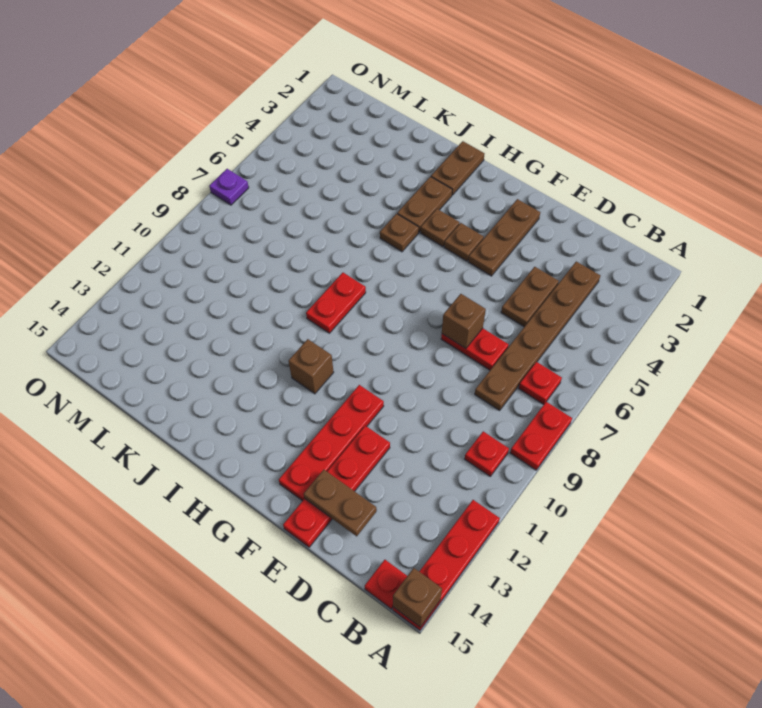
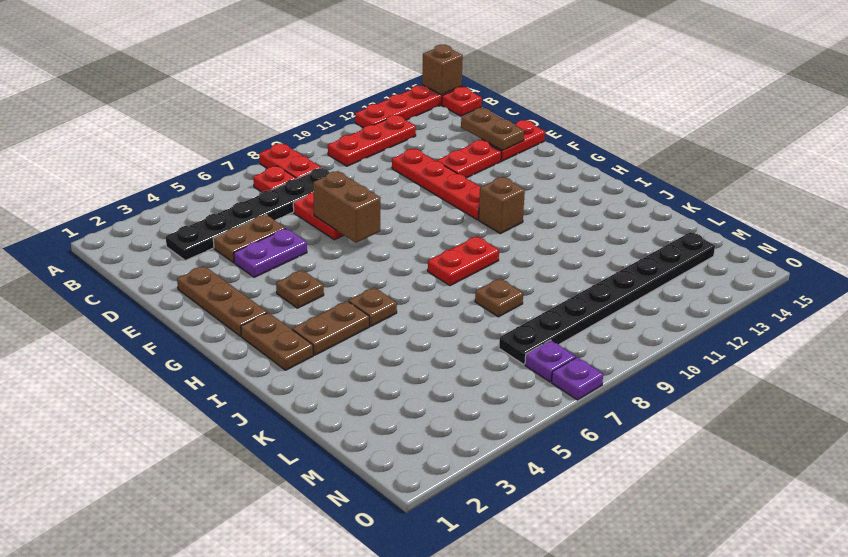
red 1x2 plate [510,402,572,470] -> red 1x2 plate turned to [259,144,321,179]
red 1x1 plate [465,431,509,476] -> red 1x3 plate [328,115,416,166]
brown 1x6 plate [475,261,600,410] -> black 1x6 plate [166,168,329,260]
none -> purple 1x2 plate [234,229,307,277]
brown 1x1 brick [442,294,486,349] -> brown 1x2 brick [313,171,381,243]
brown 1x3 plate [468,199,540,276] -> brown 1x3 plate turned to [177,266,267,336]
red 1x4 plate [279,385,384,501] -> red 1x4 plate turned to [392,149,480,220]
brown 1x1 plate [421,209,460,247] -> brown 1x1 plate moved to [475,278,523,317]
brown 1x2 plate [431,141,484,195] -> brown 1x2 plate turned to [241,313,313,370]
none -> black 1x8 plate [499,232,715,364]
none -> purple 1x1 plate [525,340,576,382]

